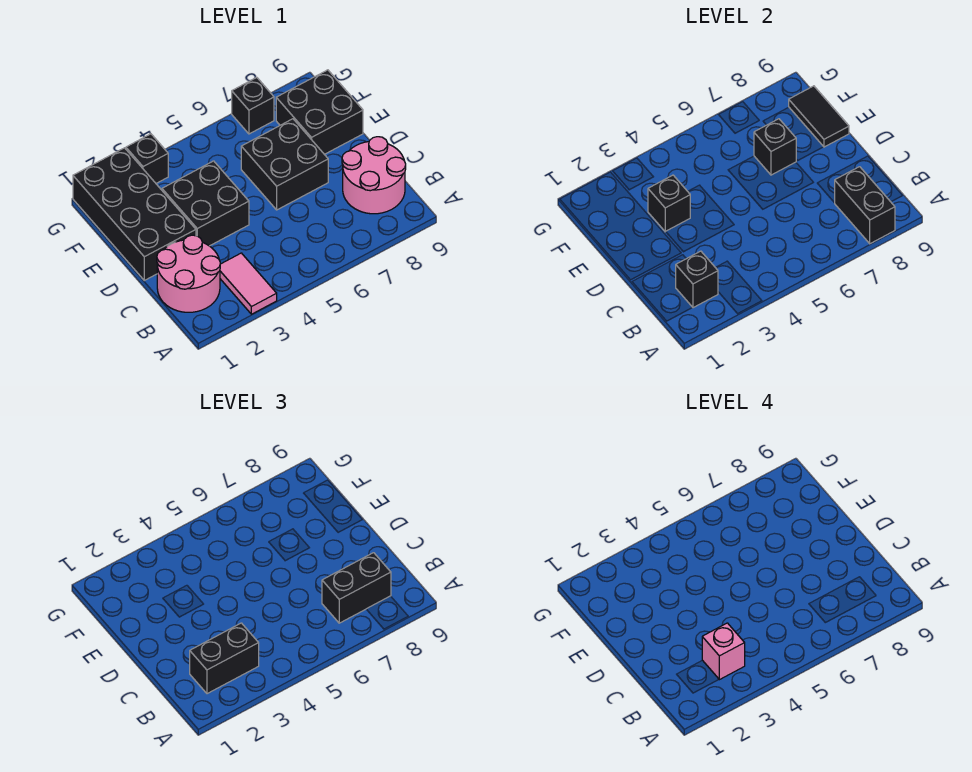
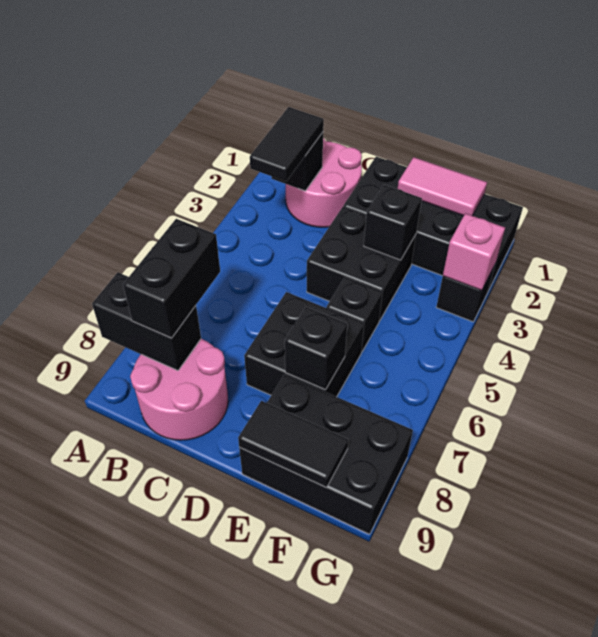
pink 1x2 tile [220,253,277,314] -> pink 1x2 tile moved to [398,157,487,216]
black 1x2 brick [190,623,259,694] -> black 1x2 tile [250,107,324,181]
pink 1x1 brick [702,623,745,680] -> pink 1x1 brick moved to [443,213,505,291]
black 2x2 brick [276,70,363,154] -> black 2x3 brick [239,375,413,534]
black 1x1 brick [232,78,274,134] -> black 1x1 brick moved to [327,277,382,351]

